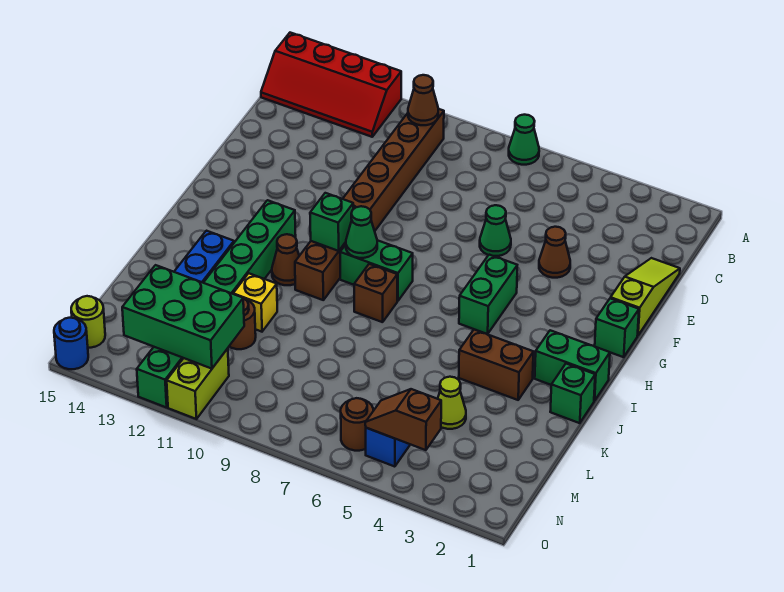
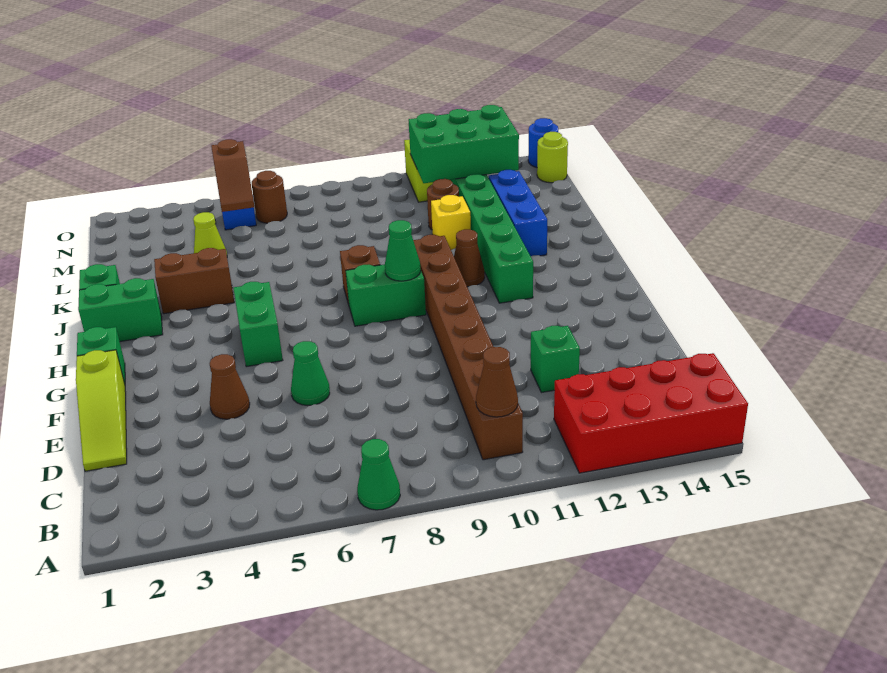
red 2x4 slope [261,33,401,137] -> red 2x4 brick [554,353,748,473]
green 1x1 brick [310,193,353,251] -> green 1x1 brick moved to [531,326,580,393]
brown 1x2 slope [365,389,441,450] -> brown 1x2 slope turned to [211,139,254,212]

